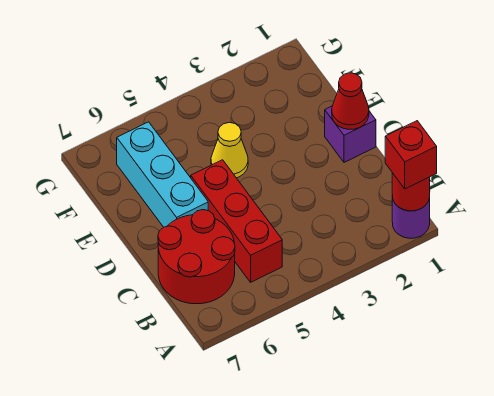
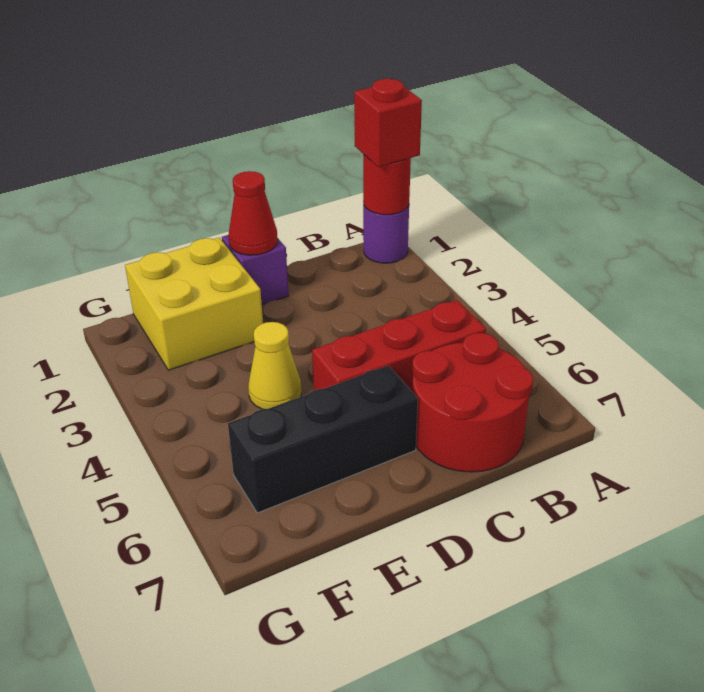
cyan 1x3 brick [117,122,208,227] -> black 1x3 brick [228,366,418,513]
none -> yellow 2x2 brick [125,238,263,370]

